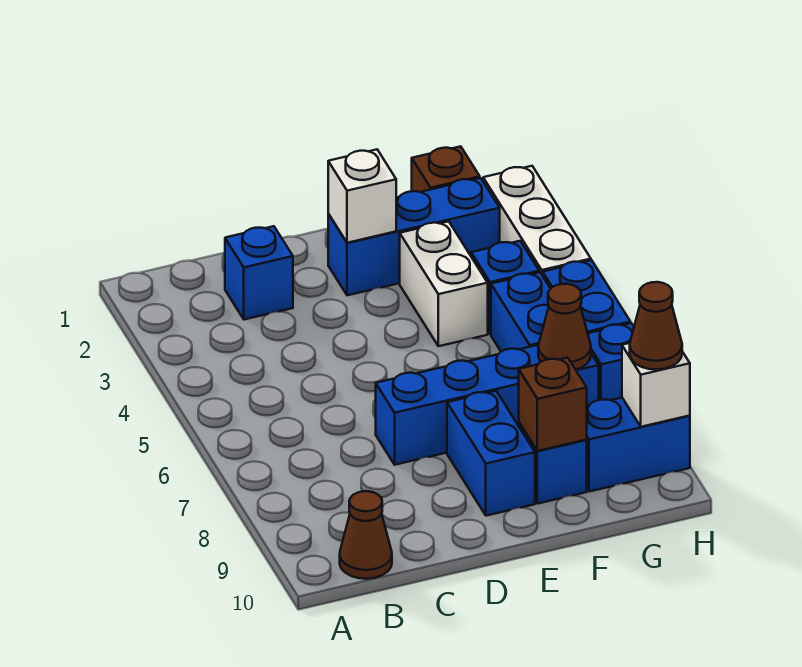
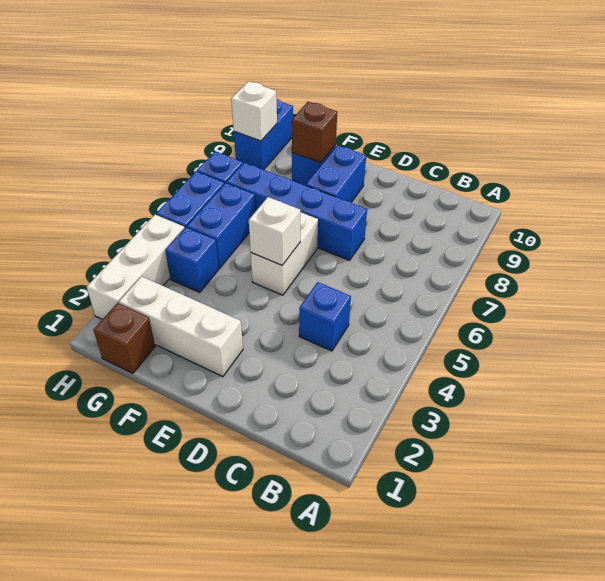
brown 1x1 cone [340,491,392,579] -> none
blue 1x1 brick [225,226,293,320] -> blue 1x1 brick moved to [299,282,351,351]
blue 1x3 brick [328,178,500,295] -> white 1x3 brick [119,276,243,377]
white 1x1 brick [328,150,396,243] -> white 1x1 brick moved to [249,197,300,265]
white 1x2 brick [400,221,488,346] -> white 1x2 brick moved to [251,212,318,295]
brown 1x1 cone [538,284,591,370] -> none
blue 1x2 brick [587,398,690,492] -> blue 1x2 brick turned to [234,99,293,170]
brown 1x1 cone [630,282,682,370] -> none

